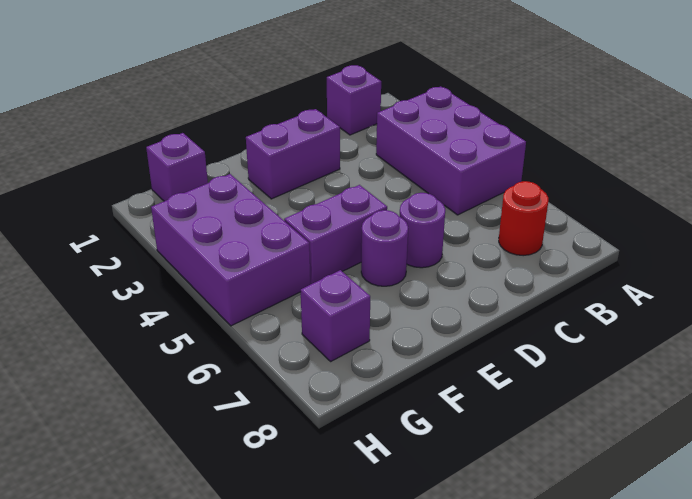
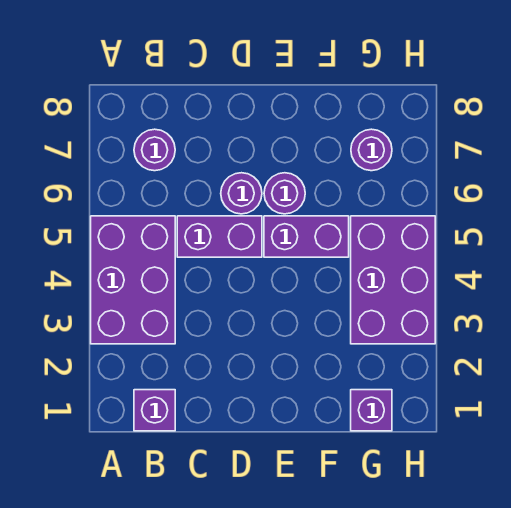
red 1x1 round brick [499,181,548,256] -> purple 1x1 round brick [134,129,175,171]
purple 1x2 brick [246,109,340,199] -> purple 1x2 brick moved to [177,216,262,257]
purple 1x1 brick [301,270,370,361] -> purple 1x1 round brick [351,129,392,171]

